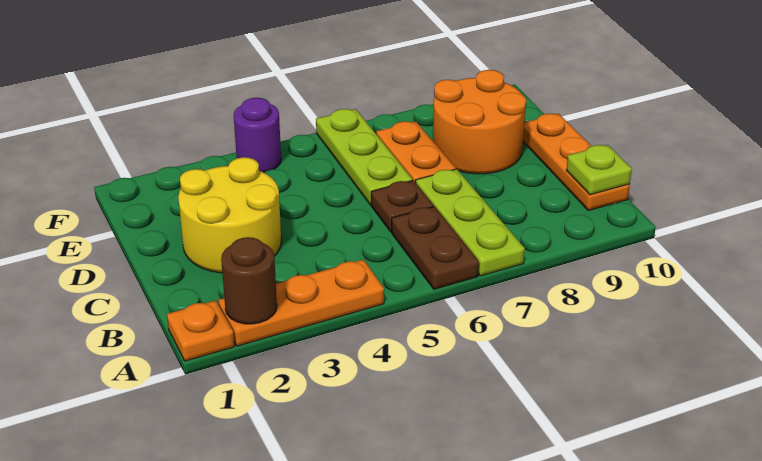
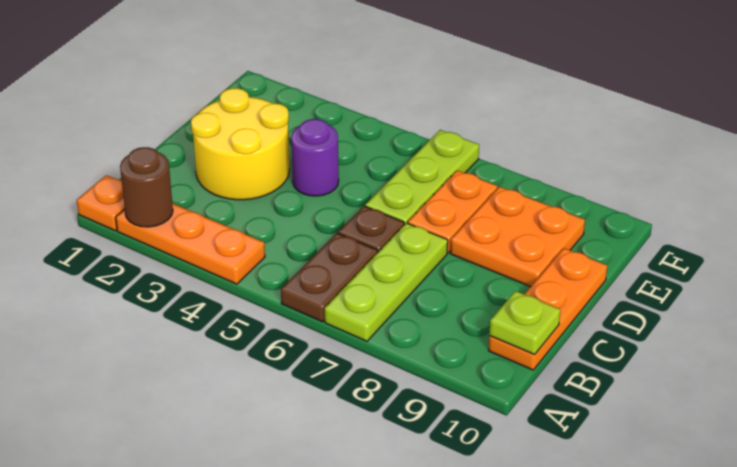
orange 2x2 round brick [433,70,526,174] -> orange 2x2 plate [450,187,585,287]
purple 1x1 round brick [234,98,281,172] -> purple 1x1 round brick moved to [291,119,339,196]

